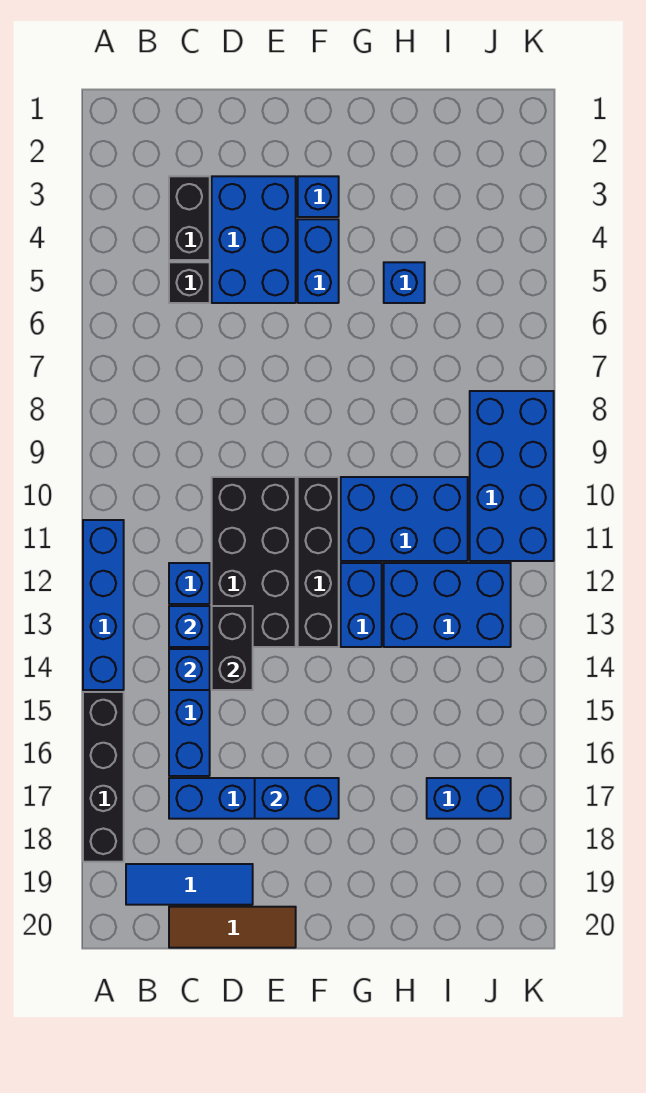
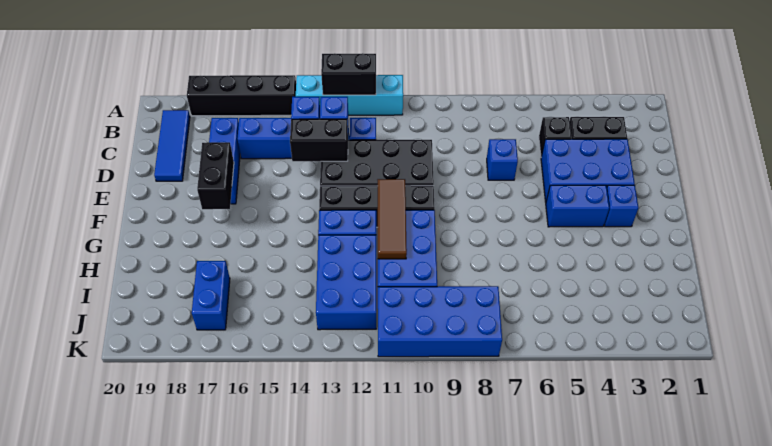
blue 1x4 brick [83,520,124,690] -> cyan 1x4 brick [296,75,403,115]
none -> black 1x2 brick [321,53,376,95]
brown 1x3 tile [169,907,296,948] -> brown 1x3 tile moved to [378,179,407,259]
blue 1x2 brick [255,778,339,819] -> black 1x2 brick [197,142,234,209]
blue 1x1 brick [384,262,425,303] -> blue 1x1 brick moved to [487,139,518,180]

